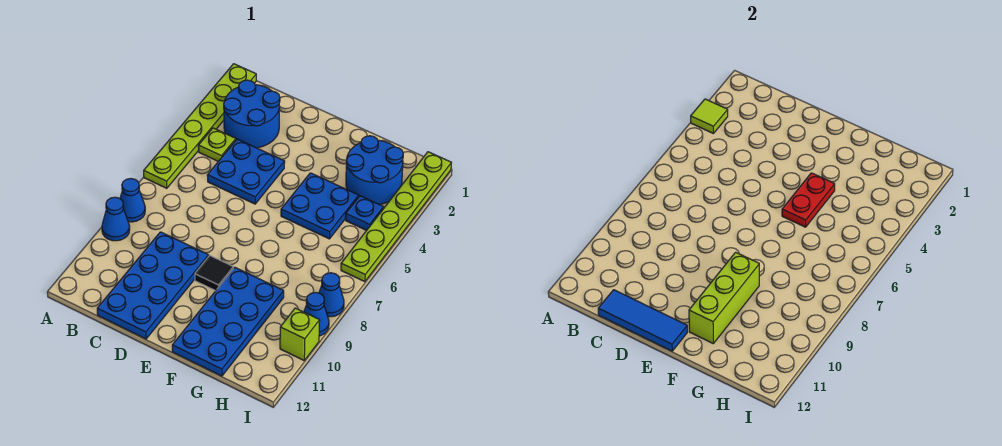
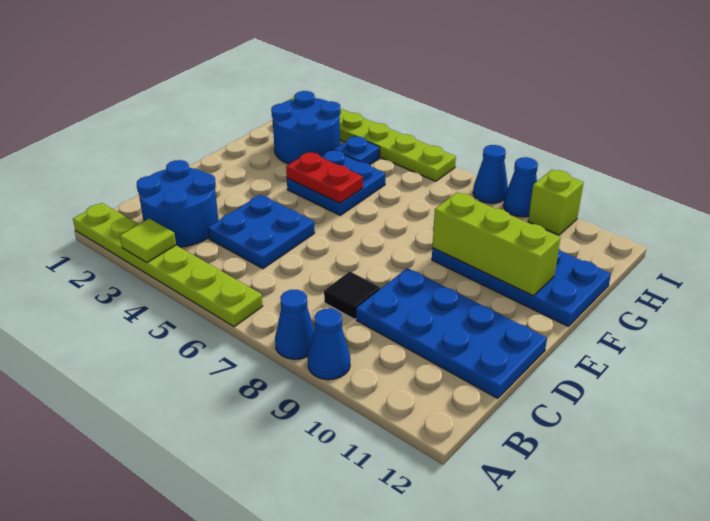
lime 1x1 plate [198,128,236,161] -> none
blue 1x3 tile [598,290,687,351] -> none
black 1x1 tile [195,256,233,291] -> black 1x1 tile moved to [324,271,380,319]

